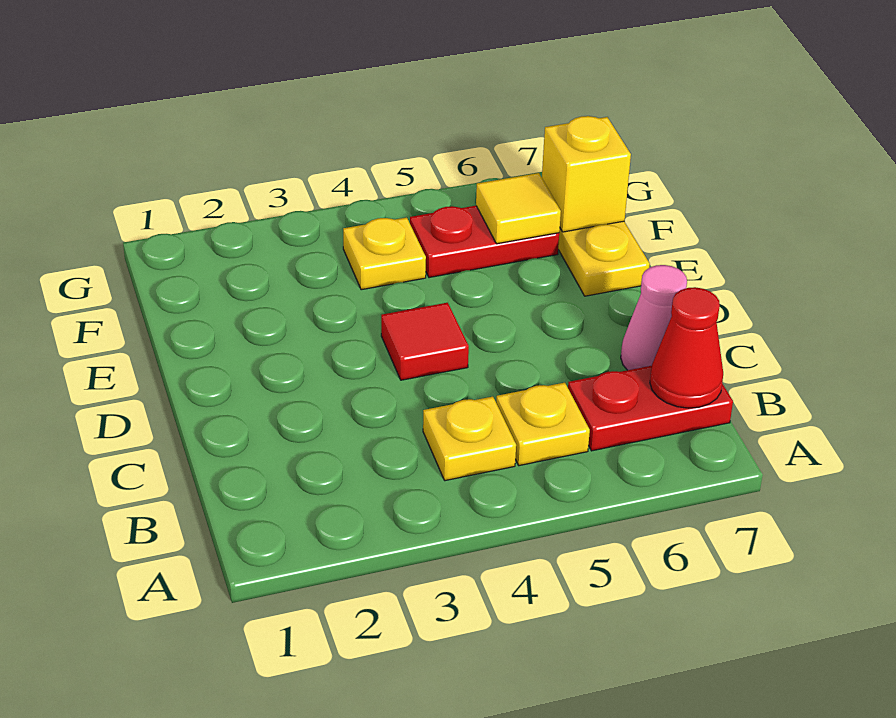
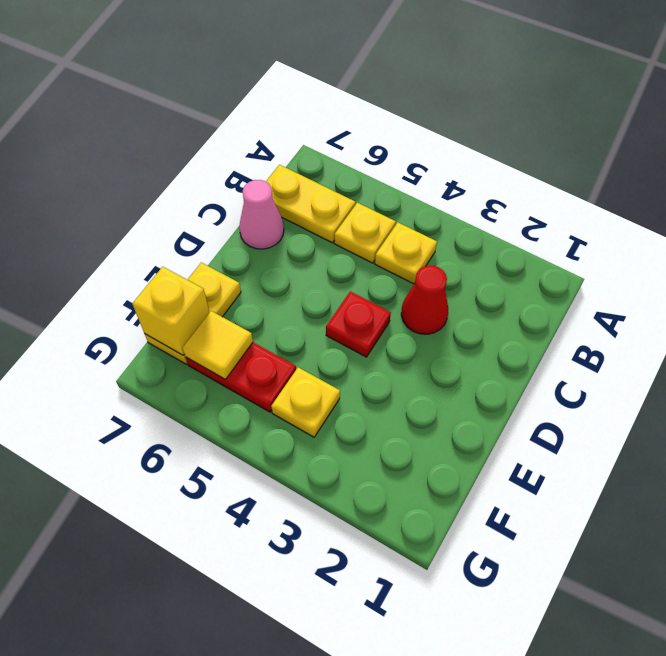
red 1x2 plate [568,366,733,451] -> yellow 1x2 plate [266,165,355,243]
red 1x1 cone [650,287,723,408] -> red 1x1 cone moved to [401,266,448,334]
red 1x1 tile [381,303,469,380] -> red 1x1 plate [326,291,391,357]

